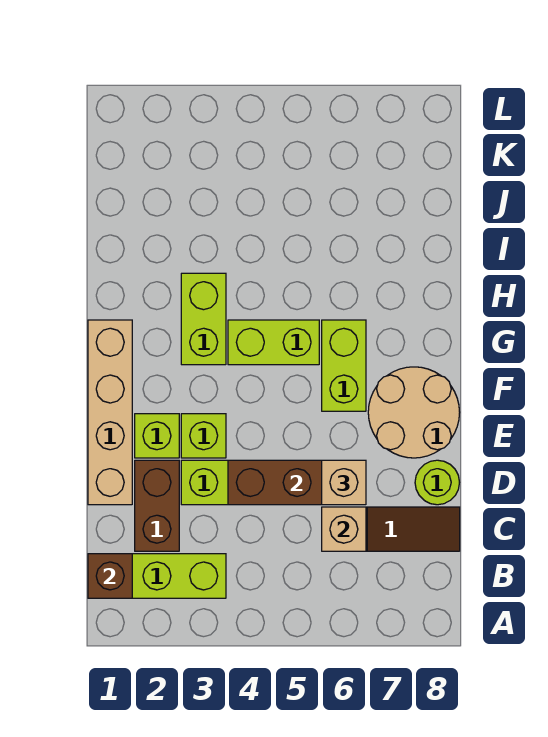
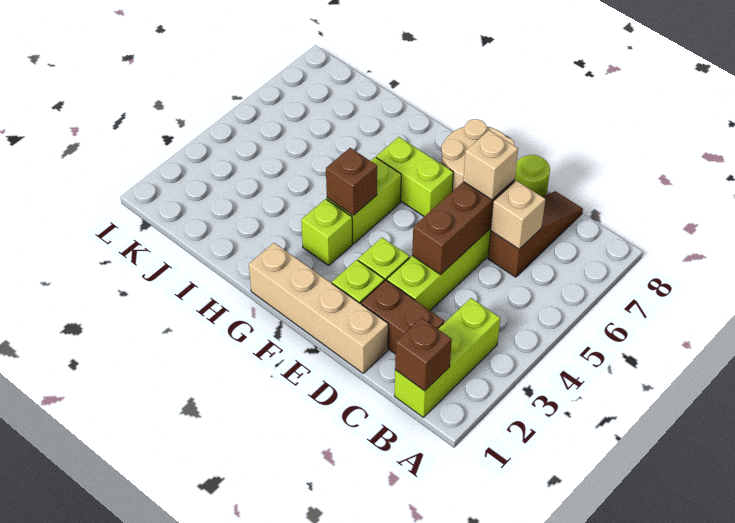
lime 1x2 brick [181,273,226,365] -> lime 1x1 brick [301,199,352,265]
none -> brown 1x1 brick [326,148,377,215]

